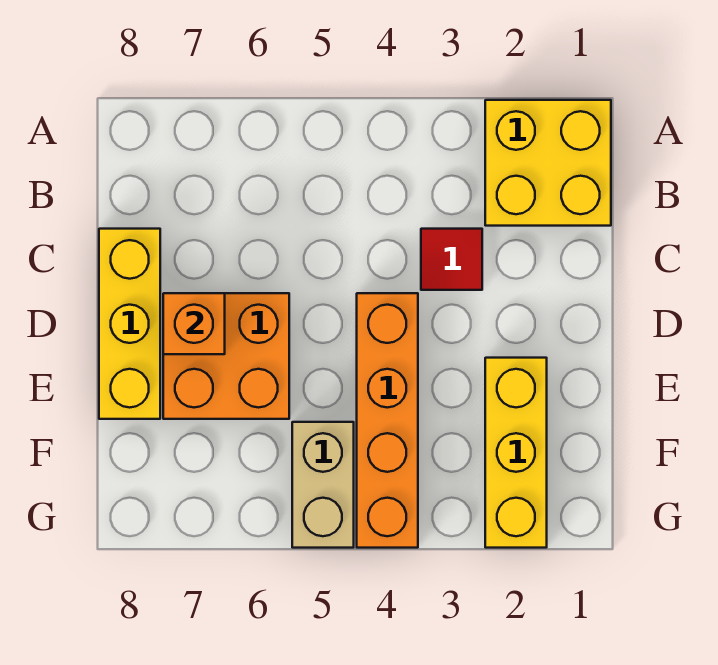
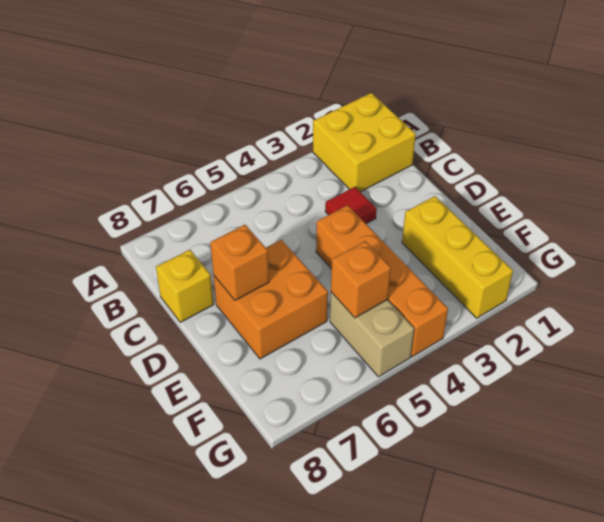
yellow 1x3 brick [99,229,160,419] -> yellow 1x1 brick [156,249,214,322]
none -> orange 1x1 brick [331,241,391,318]

